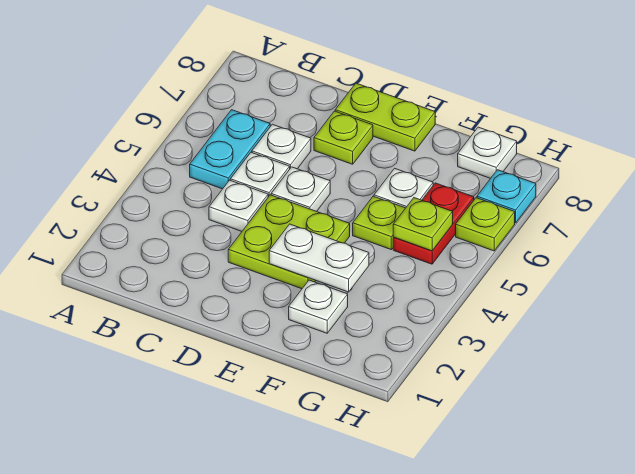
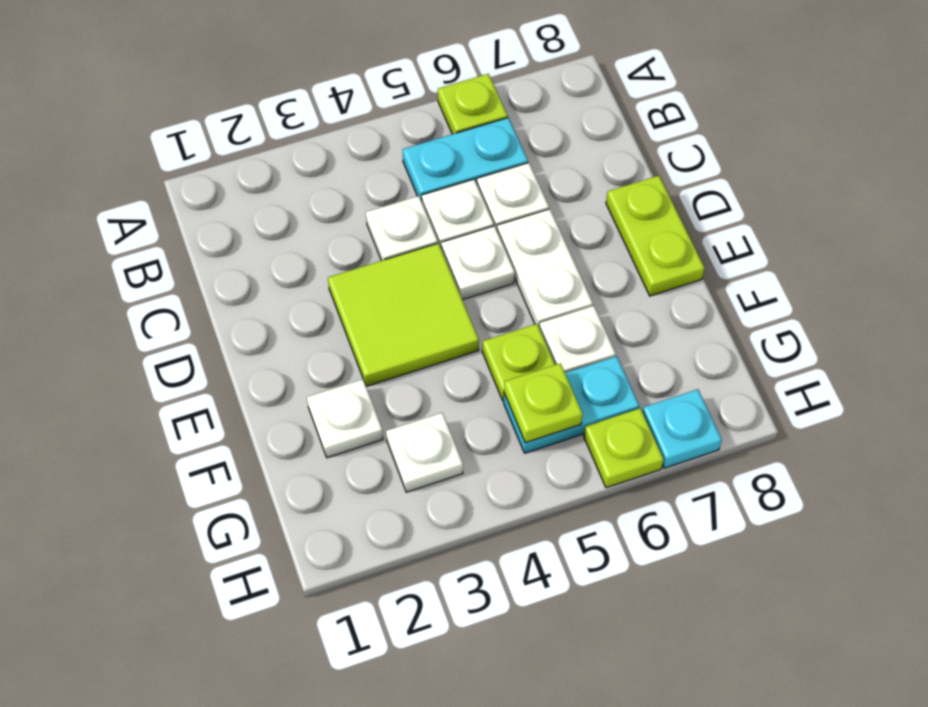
lime 2x2 plate [228,195,350,289] -> lime 2x2 tile [328,243,479,386]
lime 1x1 plate [314,111,373,164] -> lime 1x1 plate moved to [438,74,508,134]
white 1x2 plate [269,224,369,292] -> white 1x2 plate moved to [497,209,593,329]
red 1x2 plate [393,183,474,264] -> cyan 1x2 plate [504,356,639,453]
white 1x1 plate [458,127,517,178] -> white 1x1 plate moved to [386,413,463,492]

